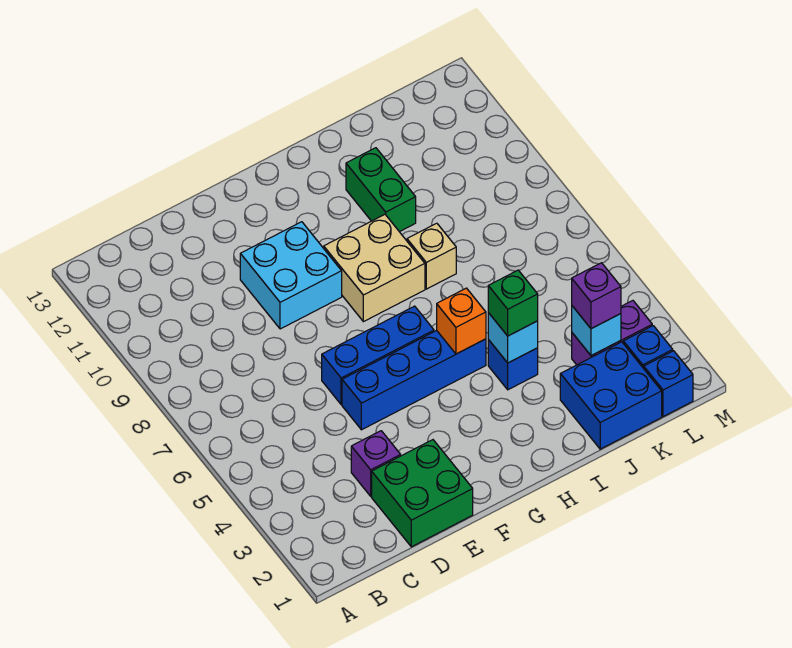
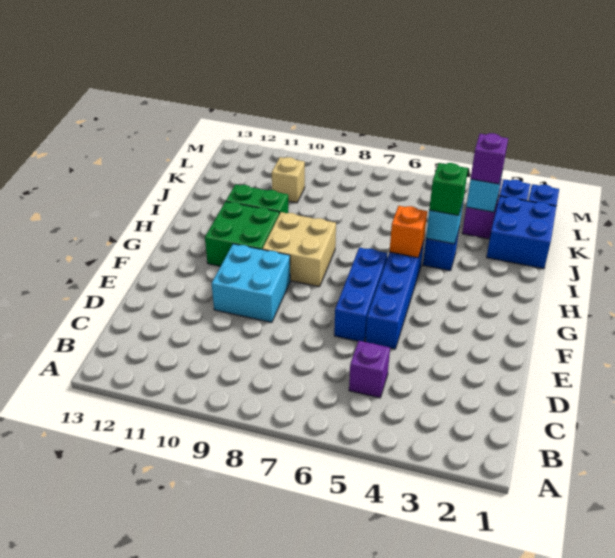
green 2x2 brick [372,440,473,547] -> green 2x2 brick moved to [205,202,279,266]
purple 1x1 brick [351,431,401,496] -> purple 1x1 brick moved to [349,341,390,398]
tan 1x1 brick [407,223,456,289] -> tan 1x1 brick moved to [272,157,305,203]

